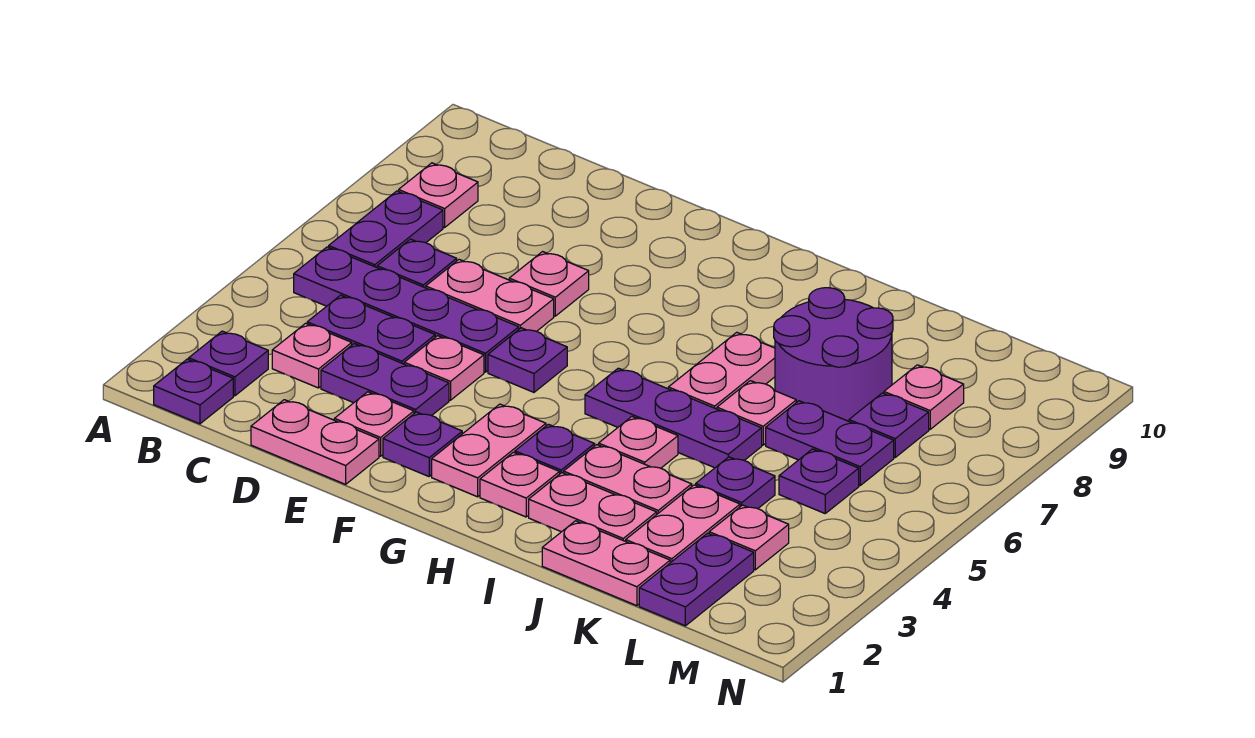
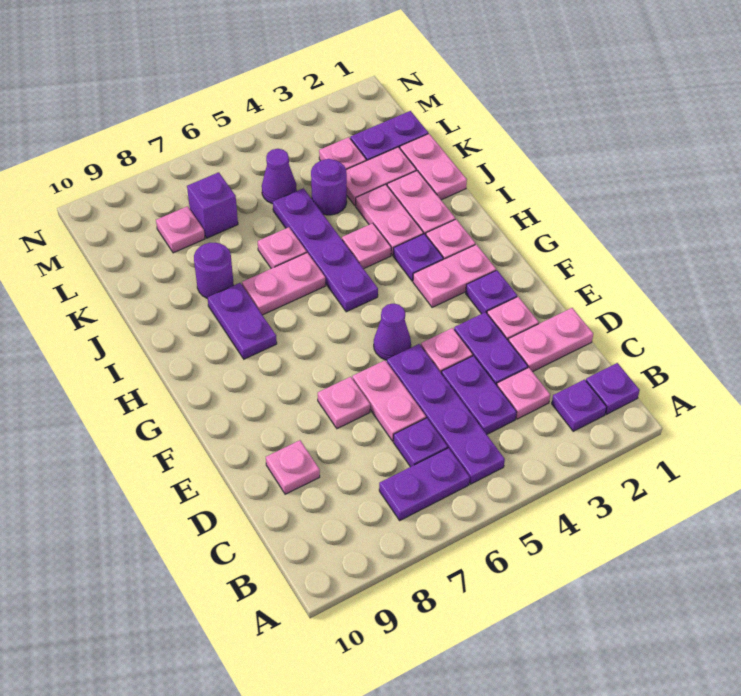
pink 1x1 plate [399,163,478,227] -> pink 1x1 plate moved to [266,440,320,494]
pink 1x2 plate [251,400,379,484] -> pink 1x2 plate turned to [508,308,593,372]
purple 1x1 plate [488,328,567,392] -> purple 1x1 cone [374,304,411,360]
purple 1x3 plate [585,368,762,468] -> purple 1x4 plate [273,188,378,312]
purple 2x2 round brick [774,288,893,421] -> purple 1x1 round brick [194,243,233,299]
purple 1x1 plate [696,457,775,509] -> purple 1x1 round brick [311,159,347,215]
purple 1x2 plate [766,401,894,485] -> purple 1x2 plate moved to [208,283,277,359]
purple 1x1 plate [779,449,859,513] -> purple 1x1 cone [262,149,297,204]
purple 1x1 plate [849,393,929,457] -> purple 1x1 brick [187,172,238,238]

